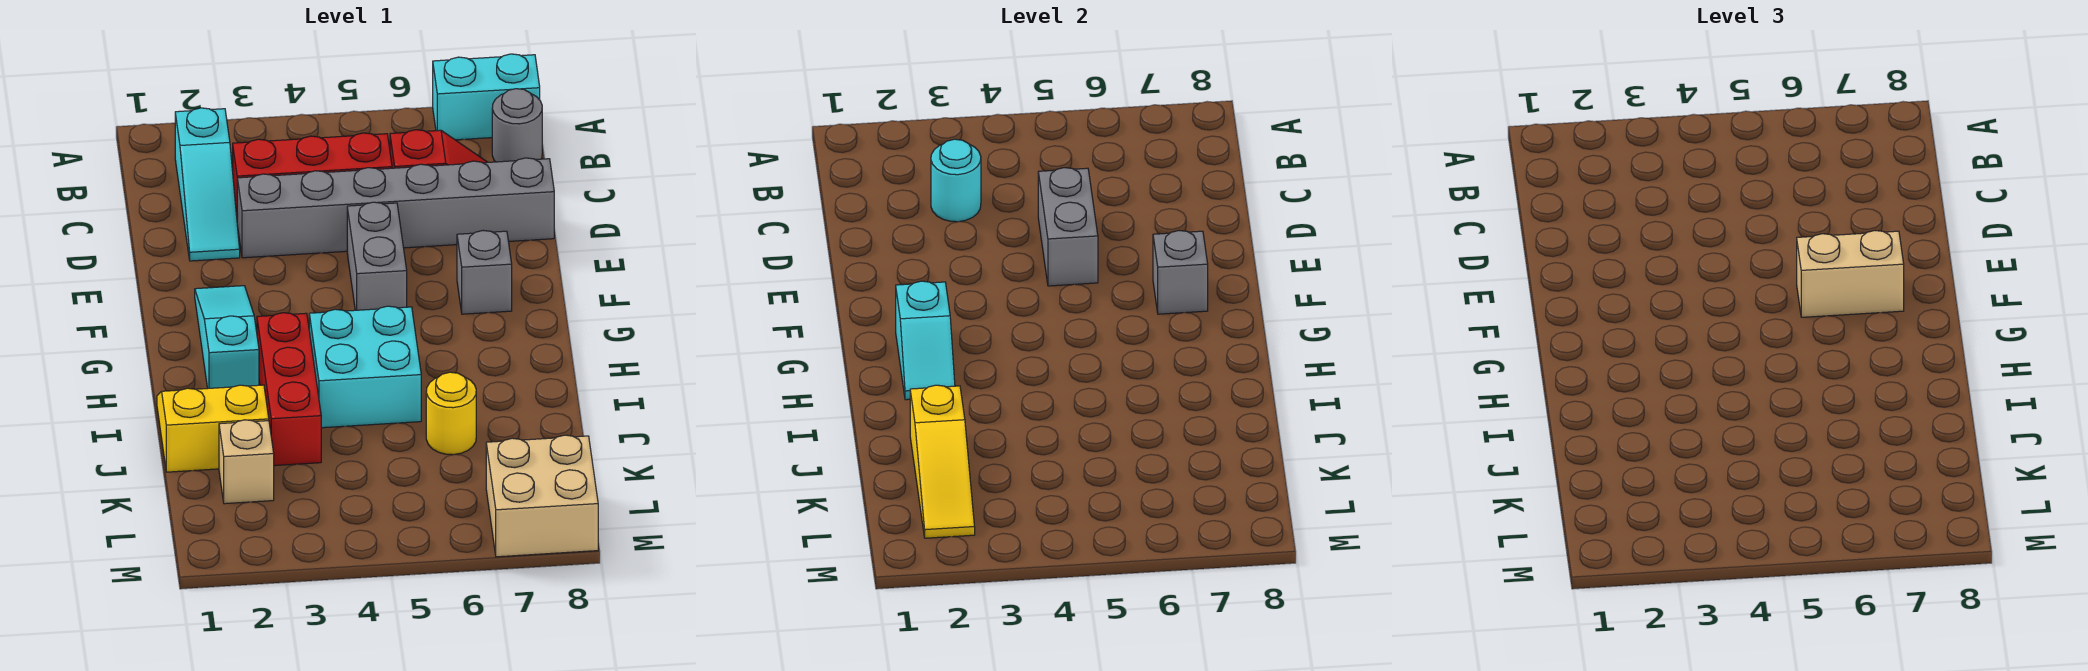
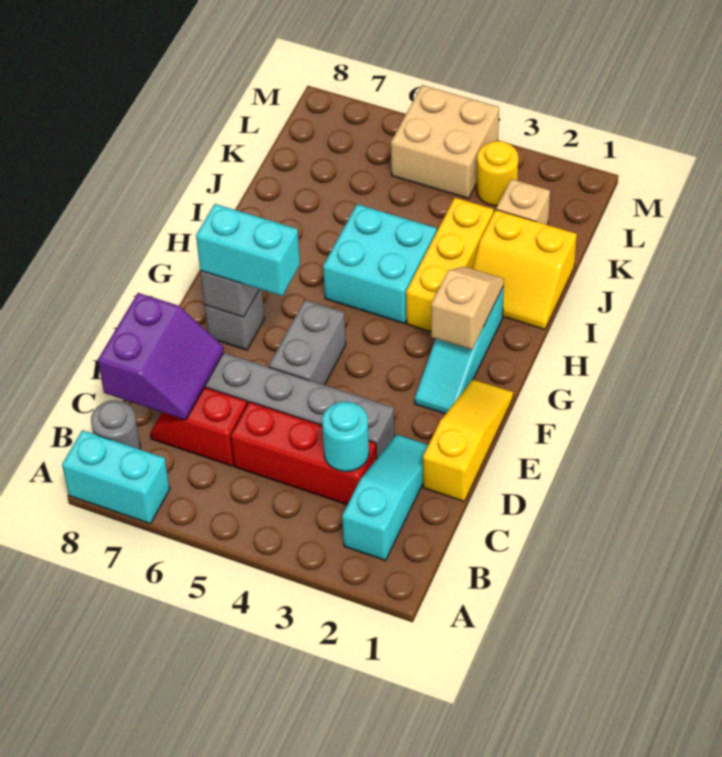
none -> purple 2x2 slope [98,293,224,420]
grey 1x2 brick [1038,168,1098,286] -> none
tan 1x2 brick [1797,231,1904,317] -> cyan 1x2 brick [196,204,300,296]
cyan 1x2 slope [896,281,955,400] -> tan 1x2 slope [431,267,504,350]
red 1x3 brick [257,313,321,466] -> yellow 1x3 brick [406,198,494,332]
yellow 1x3 slope [910,385,975,538] -> yellow 1x3 slope moved to [423,379,513,502]
yellow 1x1 round brick [426,372,476,455] -> yellow 1x1 round brick moved to [477,141,518,206]
tan 2x2 brick [486,435,598,557] -> tan 2x2 brick moved to [391,85,499,199]

